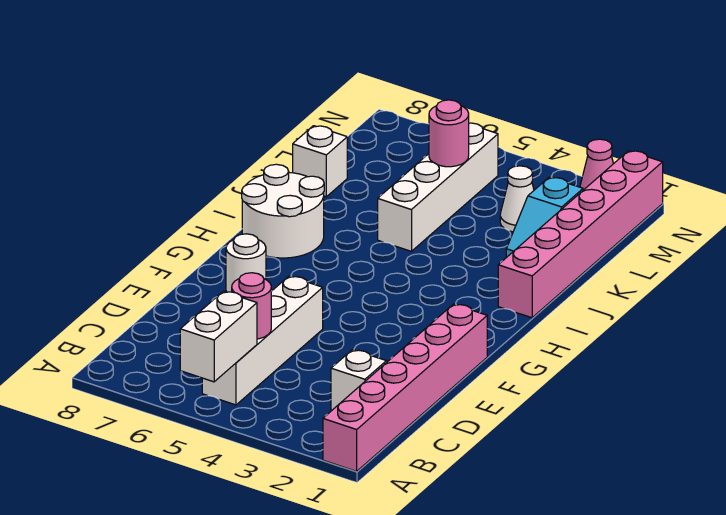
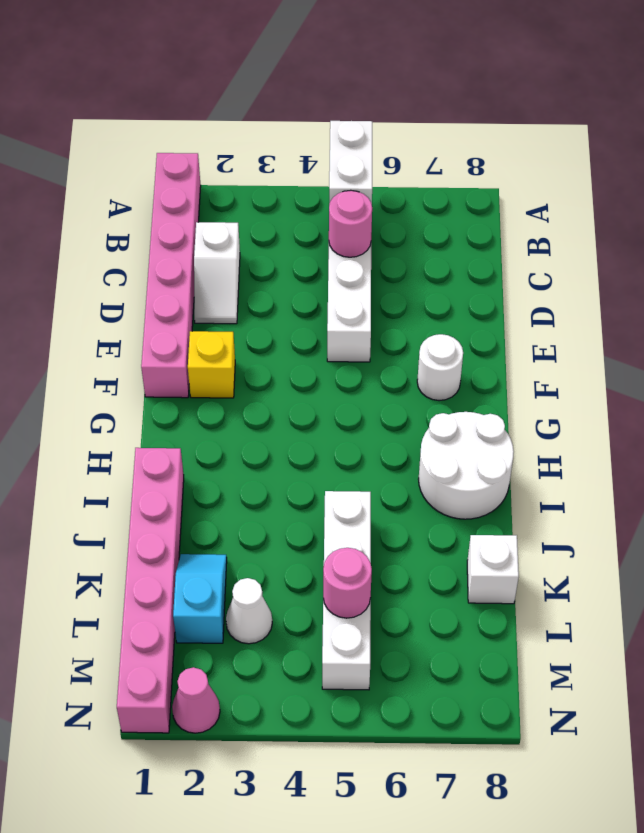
none -> yellow 1x1 brick [188,331,235,398]

